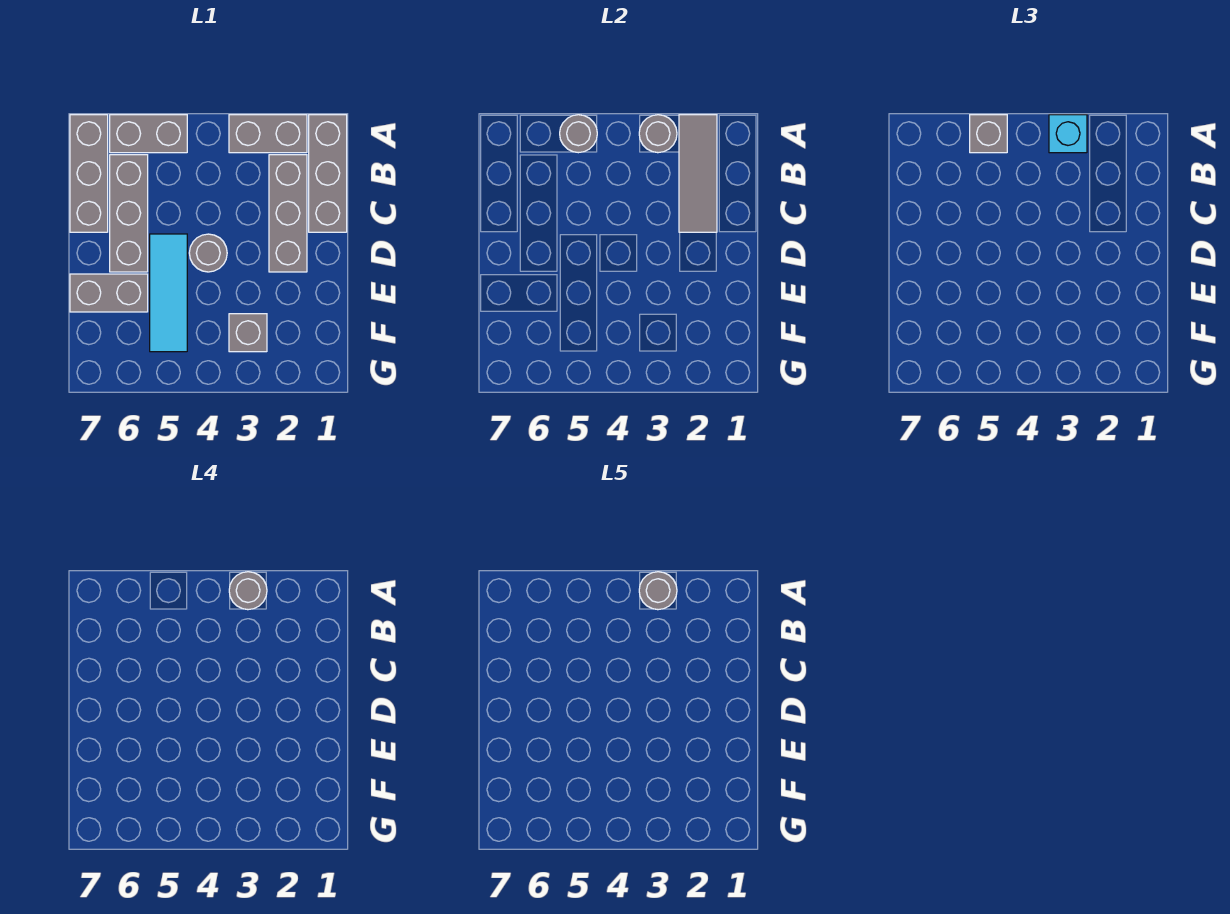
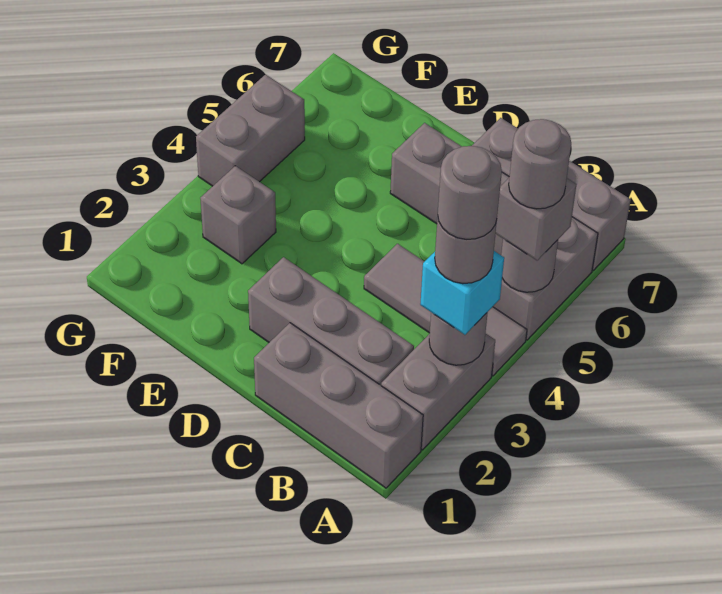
grey 1x3 tile [679,115,717,232] -> grey 1x3 tile moved to [364,244,527,376]
grey 1x1 round brick [189,234,227,272] -> grey 1x1 round brick moved to [509,119,571,209]
cyan 1x3 tile [150,234,187,352] -> none
grey 1x2 brick [70,274,148,312] -> grey 1x2 brick moved to [196,75,305,186]

